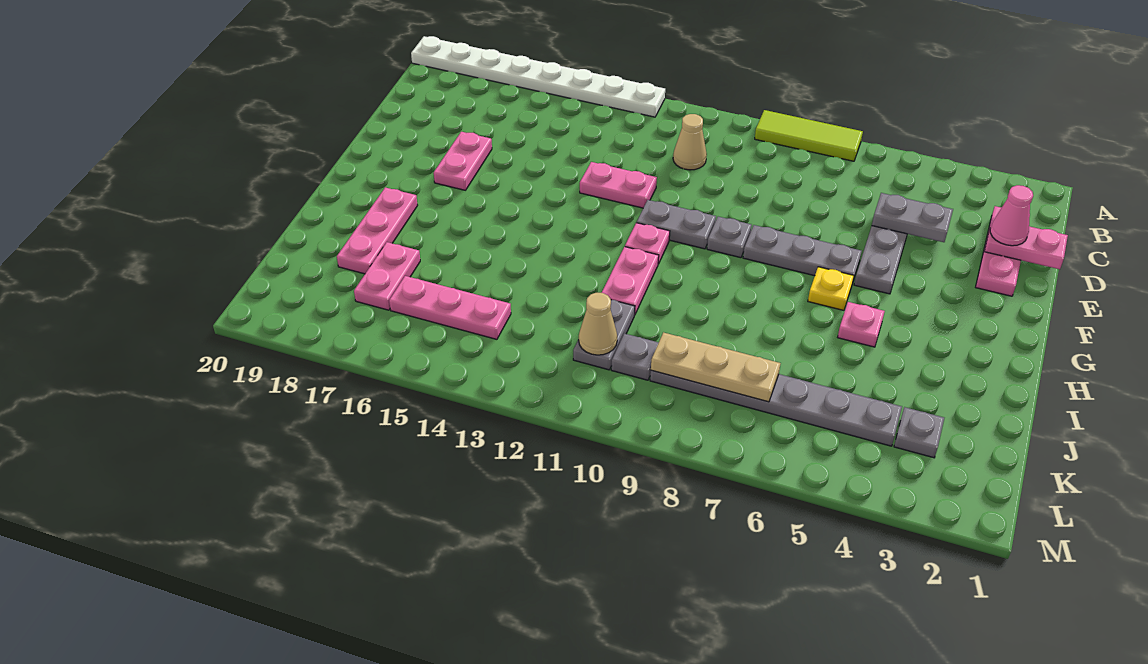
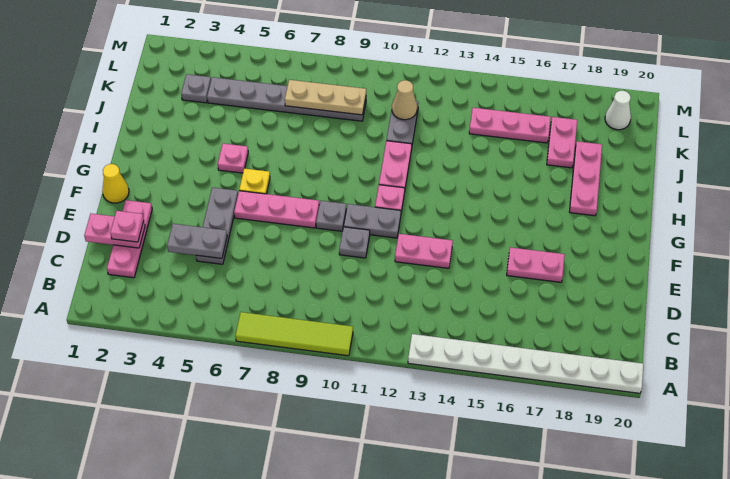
lime 1x3 tile [755,110,863,161] -> lime 1x4 tile [235,312,353,356]
tan 1x1 cone [673,114,707,170] -> none
pink 1x1 cone [990,185,1033,246] -> pink 1x1 plate [110,211,144,242]
pink 1x2 plate [434,132,492,190] -> pink 1x2 plate turned to [507,247,565,282]
none -> yellow 1x1 cone [102,164,129,203]
grey 1x3 plate [743,225,862,281] -> pink 1x3 plate [234,191,319,228]
grey 1x1 plate [611,333,659,380] -> grey 1x1 plate moved to [339,227,370,258]
none -> white 1x1 cone [605,91,631,130]

